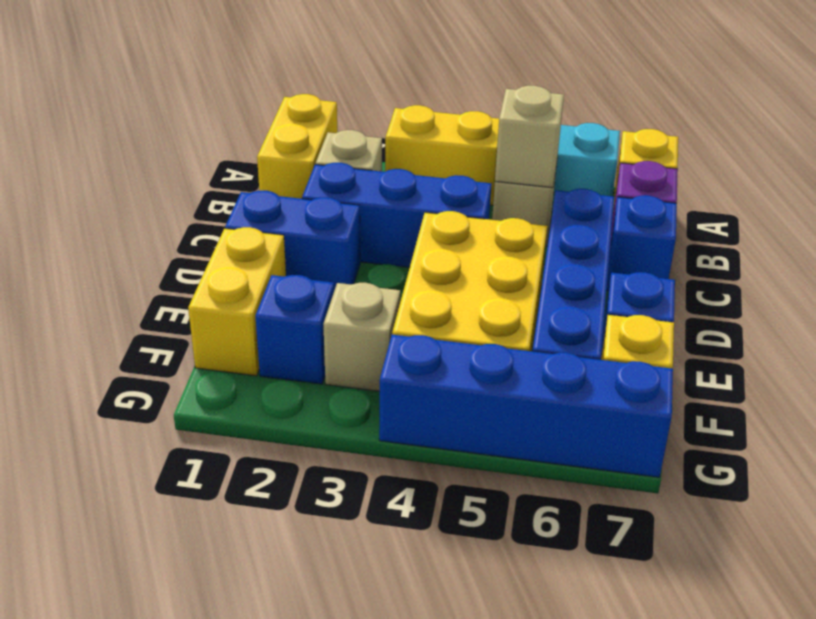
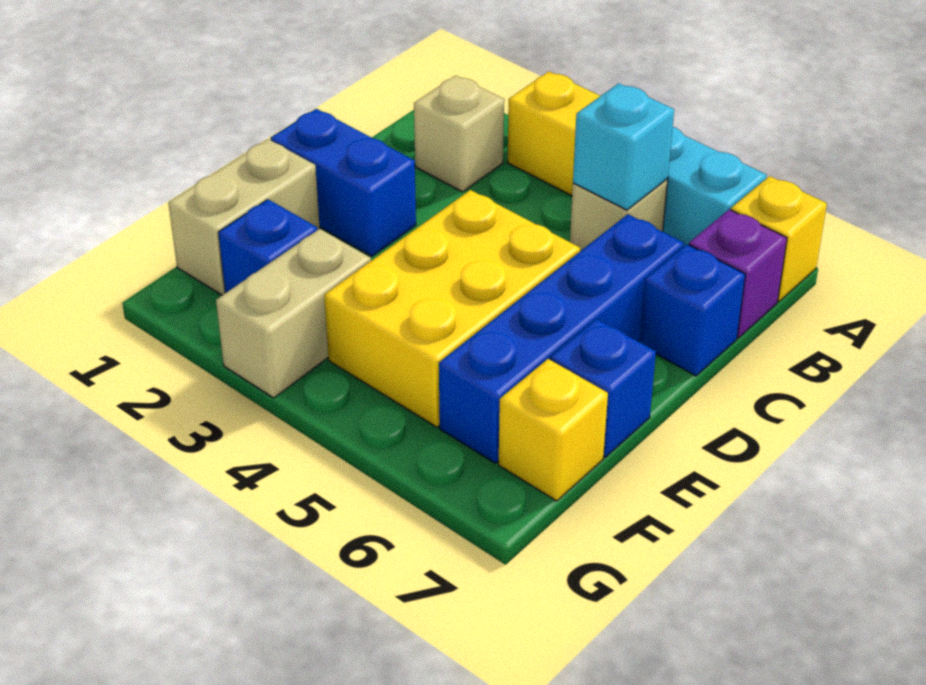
yellow 1x2 brick [257,94,337,199] -> none
tan 1x1 brick [495,86,564,188] -> cyan 1x1 brick [573,83,674,210]
blue 1x3 brick [302,163,491,268] -> none
yellow 1x2 brick [188,227,286,376] -> tan 1x2 brick [168,139,320,295]
tan 1x1 brick [323,283,400,391] -> tan 1x2 brick [216,229,371,398]
blue 1x4 brick [379,335,673,477] -> none

